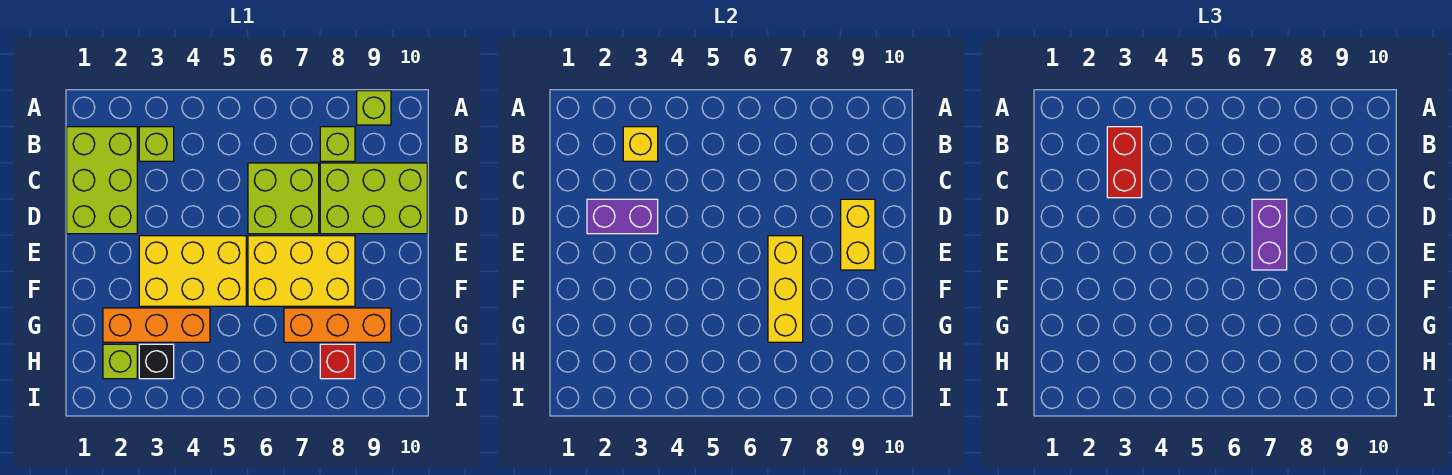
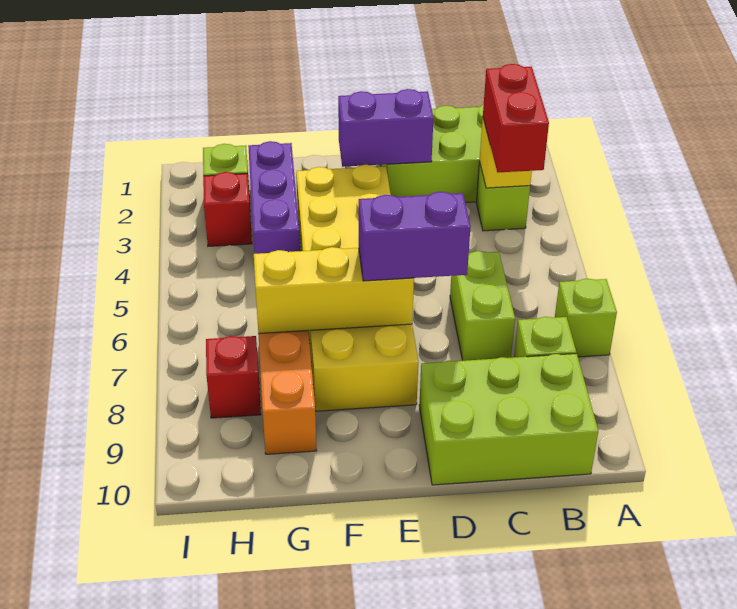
lime 1x1 brick [357,91,391,125] -> lime 1x1 brick moved to [555,279,617,357]
red 1x2 brick [1107,127,1142,198] -> red 1x2 brick turned to [483,64,549,172]
lime 2x2 brick [248,163,319,234] -> lime 1x2 brick [450,251,515,361]
lime 2x3 brick [320,163,427,234] -> lime 2x3 brick turned to [419,354,598,485]
purple 1x2 brick [587,199,658,234] -> purple 1x2 brick turned to [338,89,433,167]
yellow 1x2 brick [841,199,875,270] -> none
orange 1x3 brick [103,308,210,342] -> purple 1x3 brick [248,141,300,254]
black 1x1 brick [139,344,174,379] -> red 1x1 brick [203,172,252,246]

